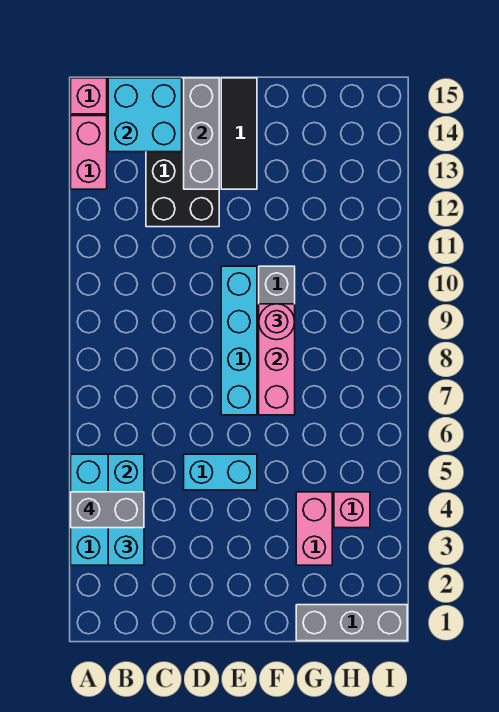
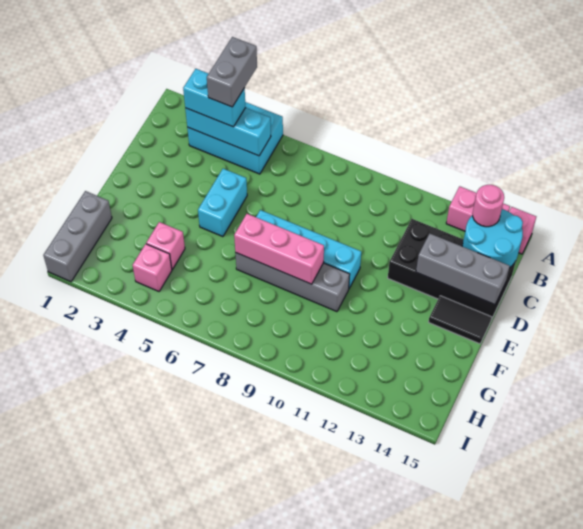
cyan 2x2 brick [108,78,182,152] -> cyan 2x2 round brick [462,209,523,268]
black 1x3 tile [221,78,257,189] -> black 1x2 tile [429,296,492,344]
pink 1x1 round brick [259,304,295,340] -> pink 1x1 round brick moved to [472,185,504,227]
pink 1x2 brick [296,492,332,565] -> pink 1x1 brick [146,222,185,269]

